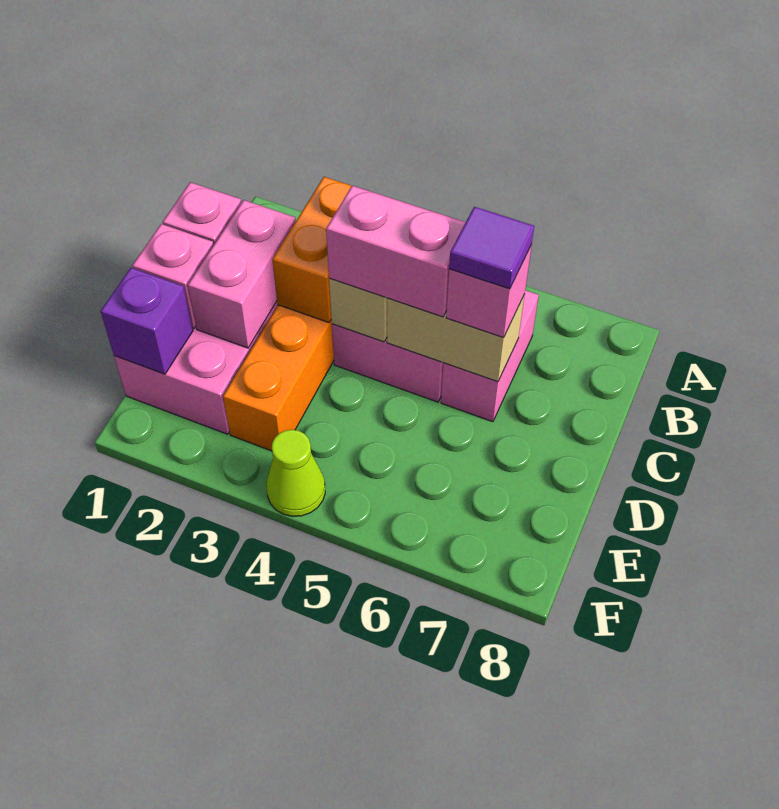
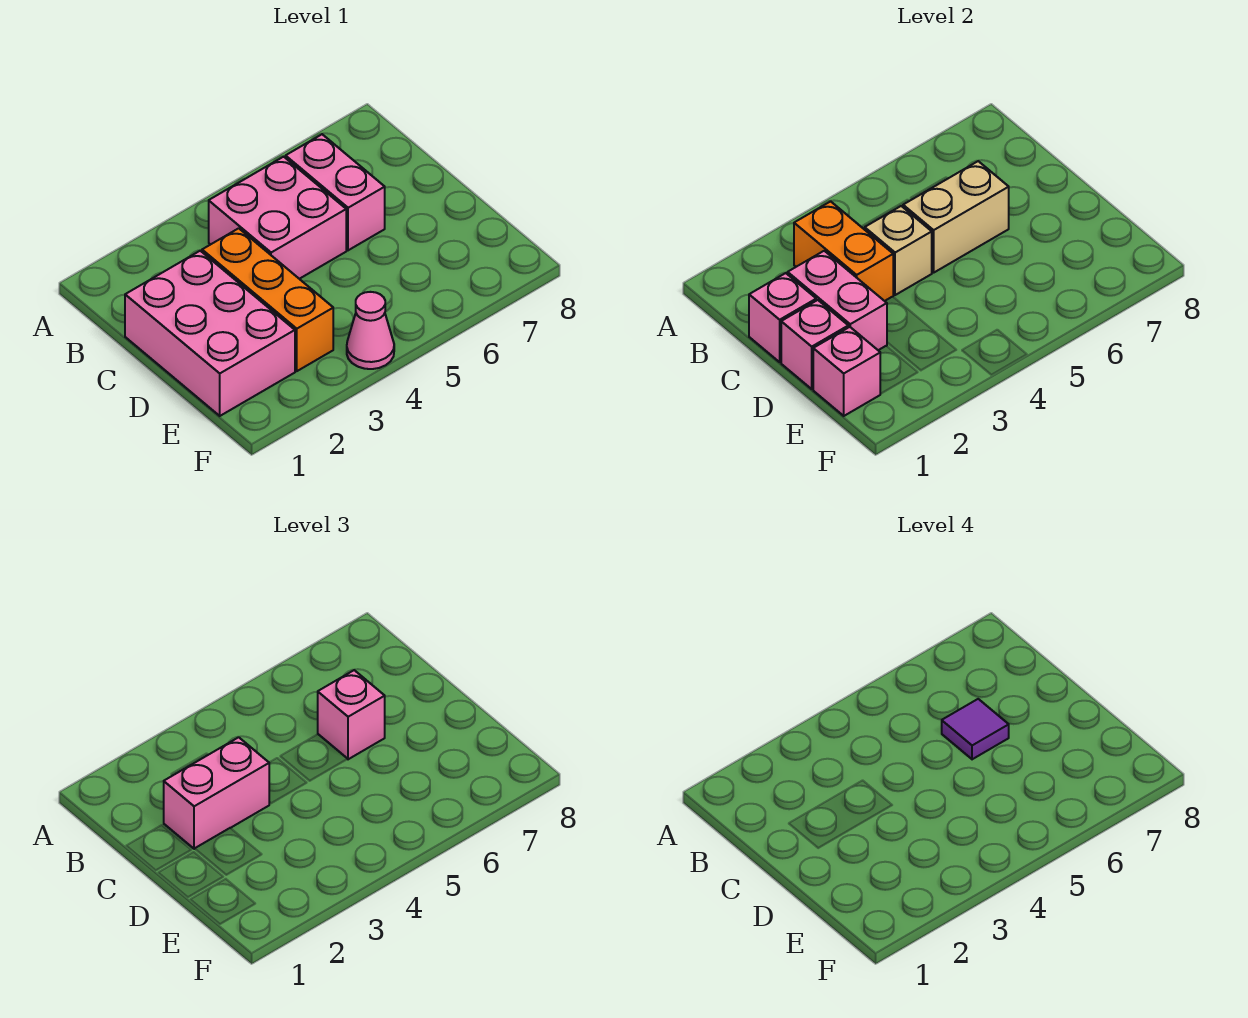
pink 1x2 brick [326,186,466,317] -> pink 1x2 brick moved to [164,737,269,849]
purple 1x1 brick [101,268,193,374] -> pink 1x1 brick [813,327,880,416]
lime 1x1 cone [266,430,325,516] -> pink 1x1 cone [347,292,394,369]

